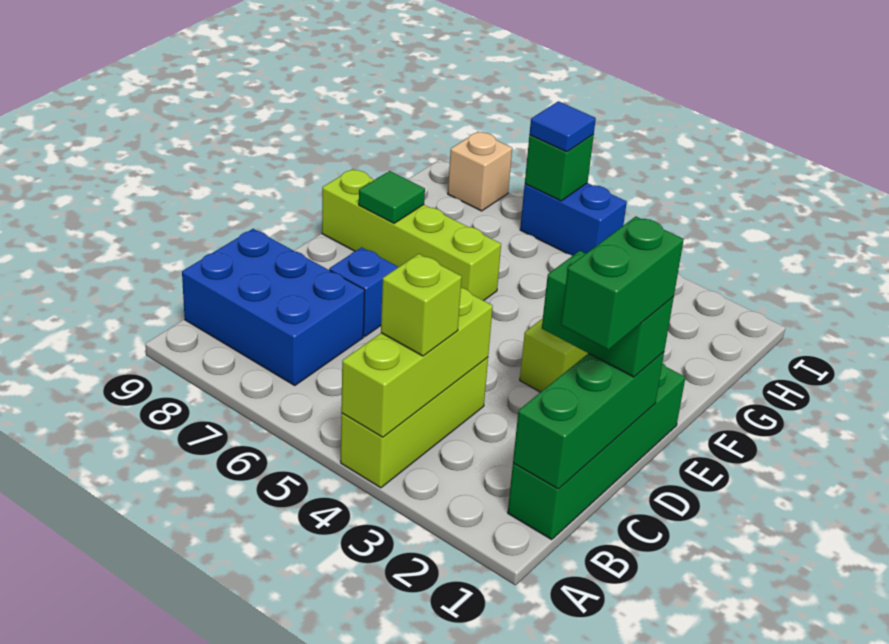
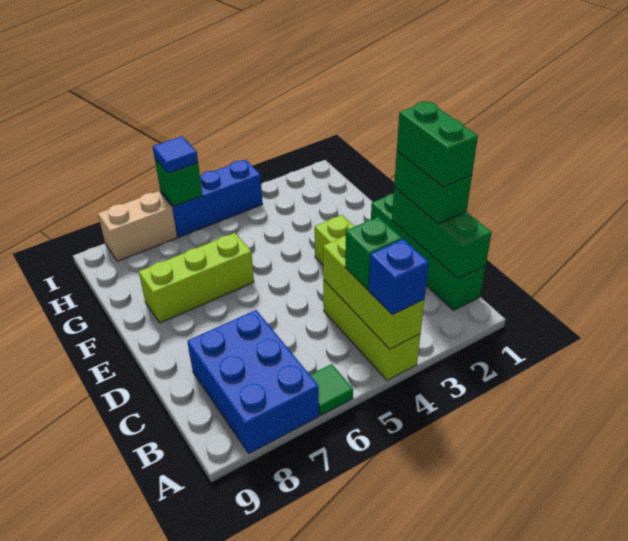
lime 1x1 brick [381,254,462,356] -> green 1x1 brick [345,217,402,290]
blue 2x3 brick [182,229,365,385] -> blue 2x3 brick turned to [187,310,319,453]
green 1x2 brick [542,251,674,377] -> green 1x2 brick turned to [394,151,472,224]
blue 1x1 brick [329,247,398,337] -> blue 1x1 brick moved to [369,239,429,315]
lime 1x4 brick [322,169,501,301] -> lime 1x3 brick [139,233,254,323]
green 1x1 tile [359,171,425,223] -> green 1x1 tile moved to [310,364,353,415]
blue 1x2 brick [520,183,627,256] -> blue 1x3 brick [160,160,263,237]
tan 1x1 brick [448,132,512,211] -> tan 1x2 brick [98,191,177,261]

